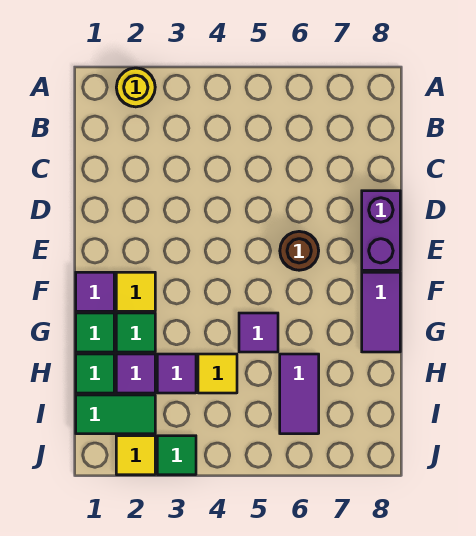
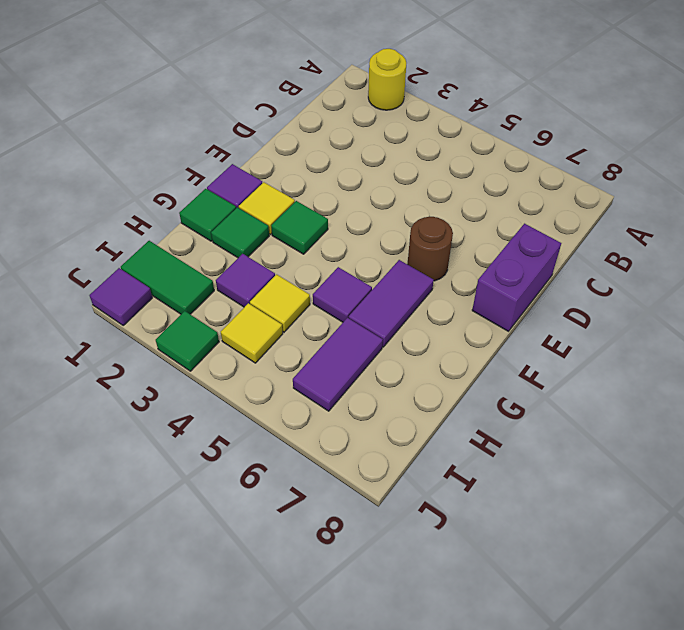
purple 1x2 tile [362,272,400,352] -> purple 1x2 tile moved to [349,260,434,347]
green 1x1 tile [76,354,114,393] -> green 1x1 tile moved to [271,201,328,254]
purple 1x1 tile [116,354,155,393] -> purple 1x1 tile moved to [90,268,152,325]
yellow 1x1 tile [116,436,155,475] -> yellow 1x1 tile moved to [221,303,283,363]

